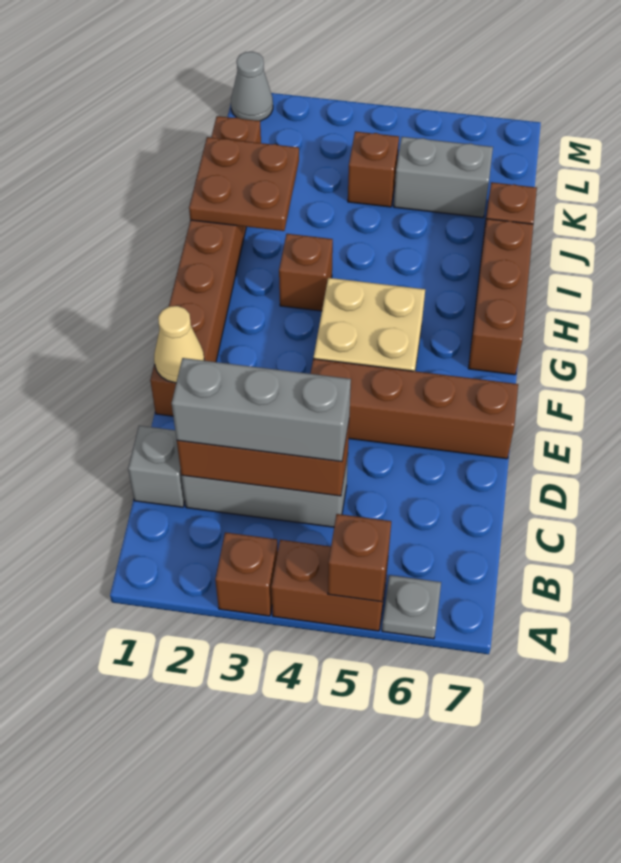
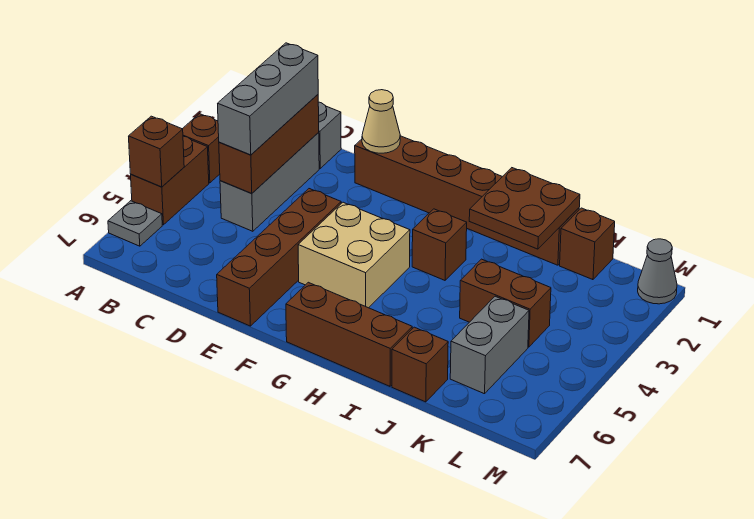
brown 1x1 brick [348,132,399,207] -> brown 1x2 brick [460,259,551,347]

